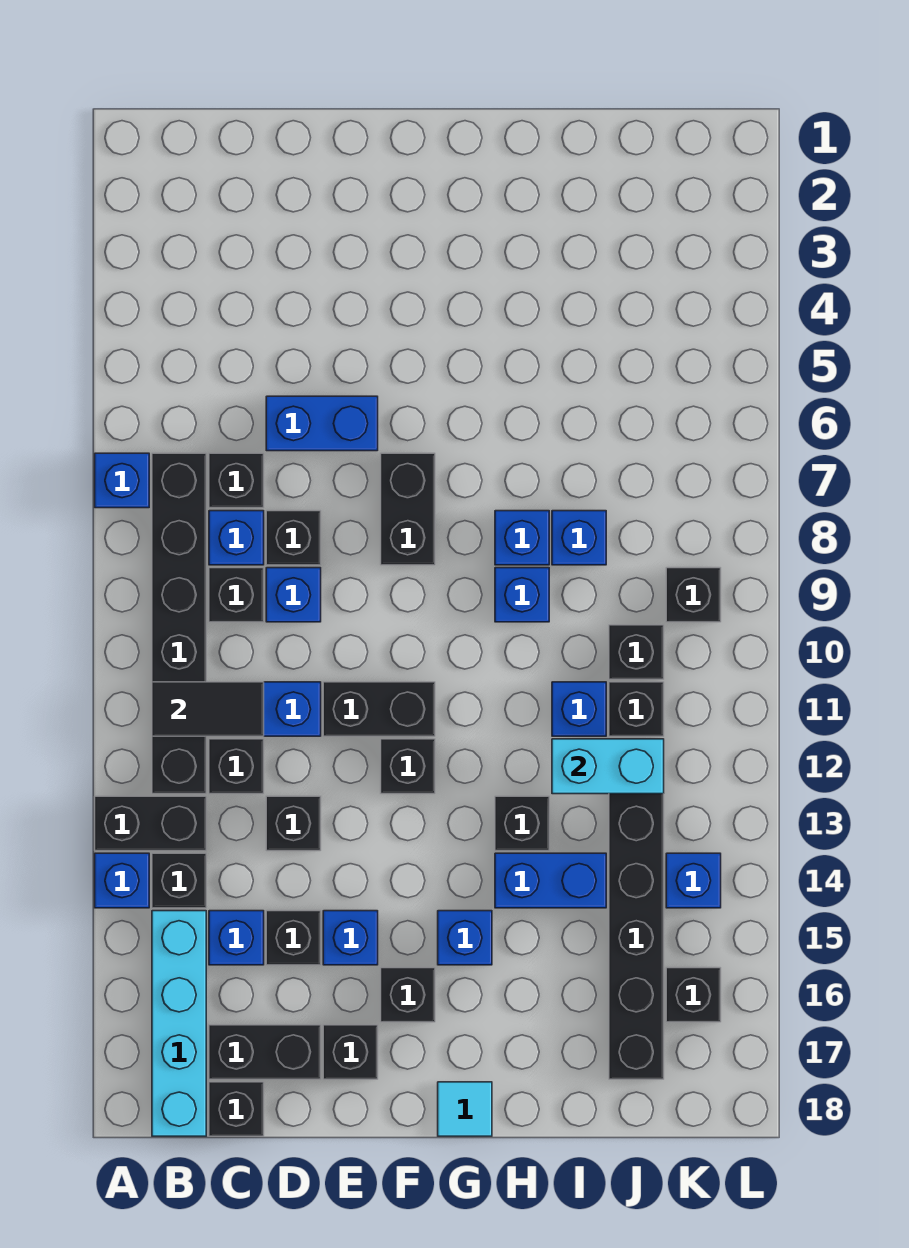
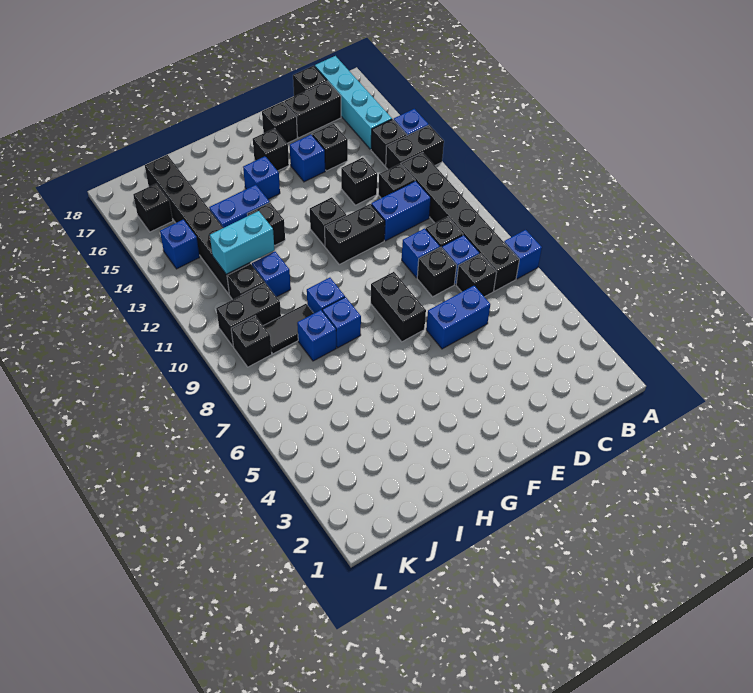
black 1x2 tile [152,682,264,736] -> black 1x2 tile moved to [264,304,314,354]
blue 1x1 brick [209,911,264,965] -> none
cyan 1x1 tile [438,1082,492,1136] -> none
black 1x1 brick [609,625,664,679] -> black 1x2 brick [216,283,281,346]

